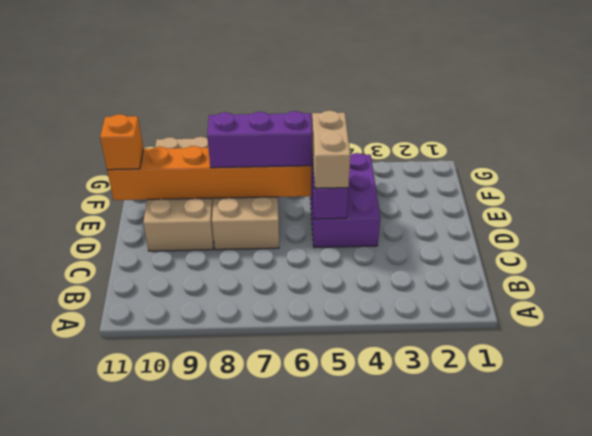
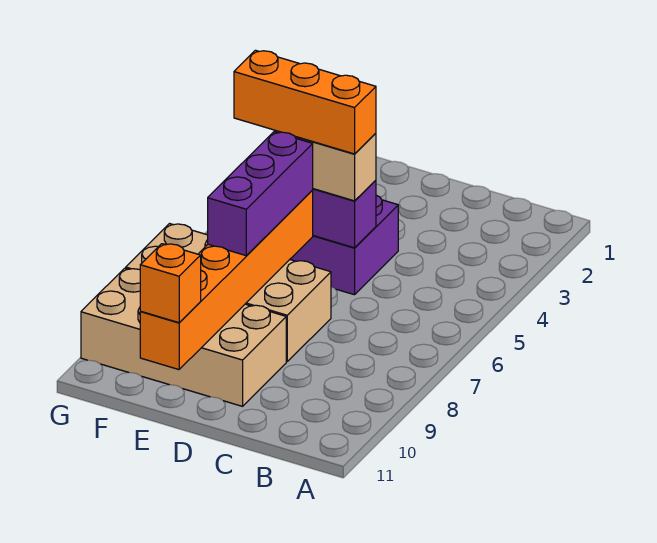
none -> orange 1x3 brick [234,50,376,154]

